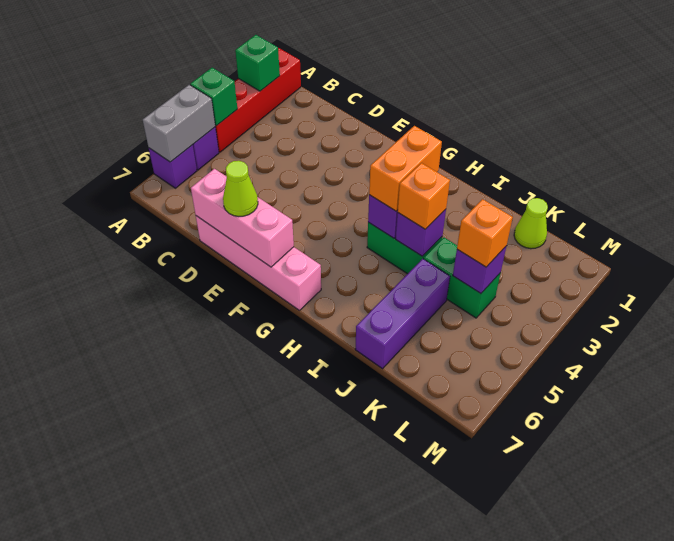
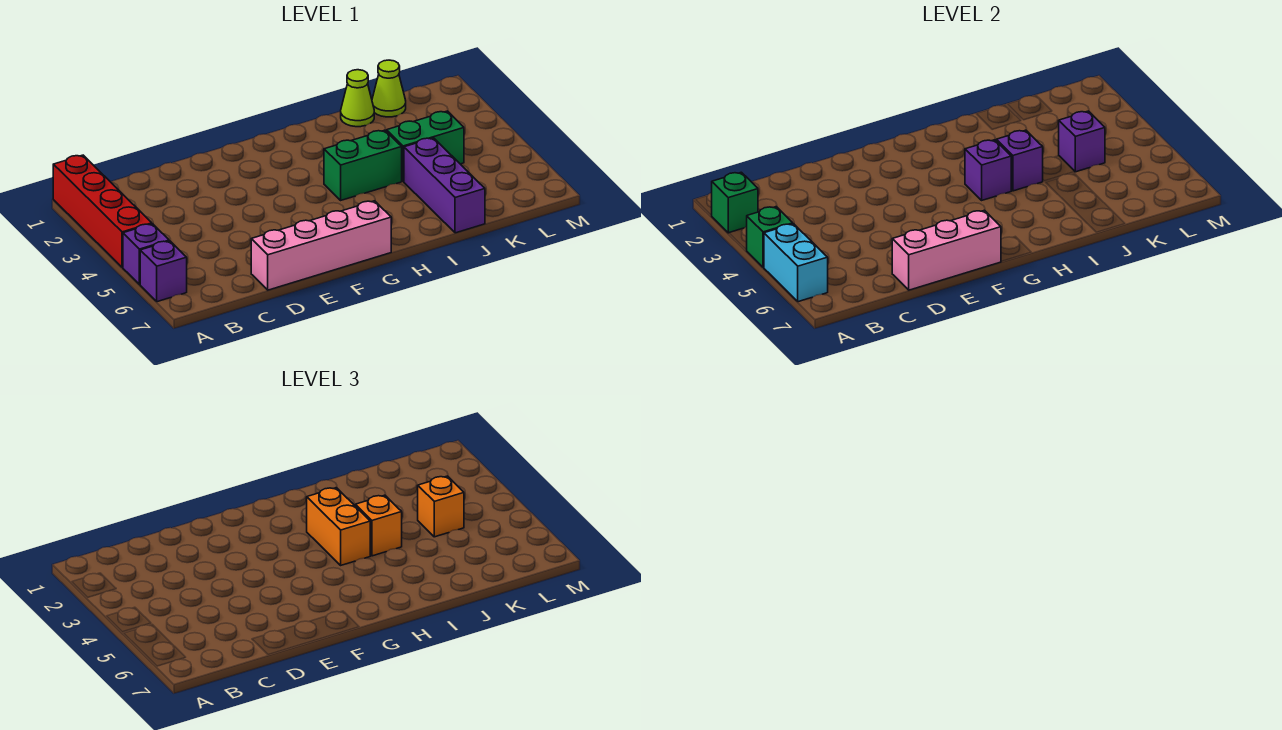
grey 1x2 brick [143,85,215,162] -> cyan 1x2 brick [764,224,828,302]
lime 1x1 cone [223,161,258,216] -> lime 1x1 cone moved to [341,70,374,127]

